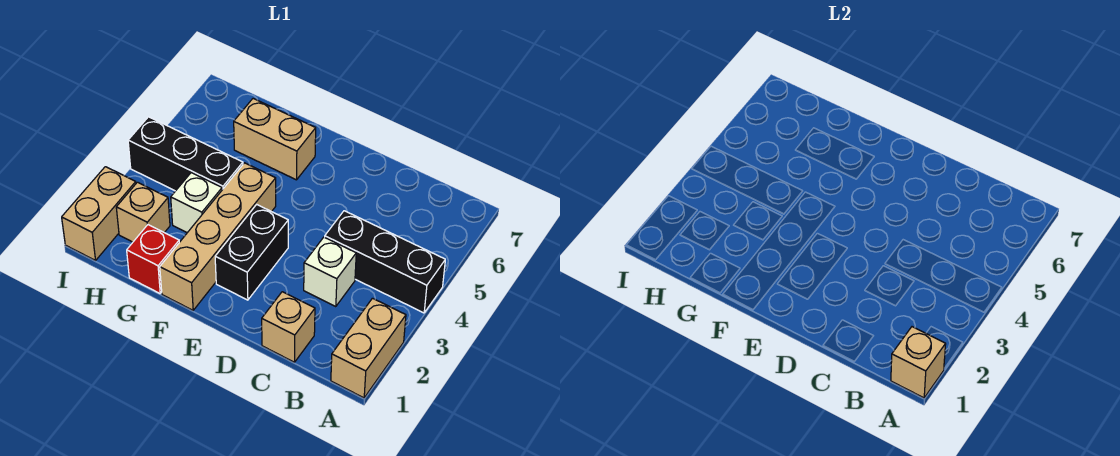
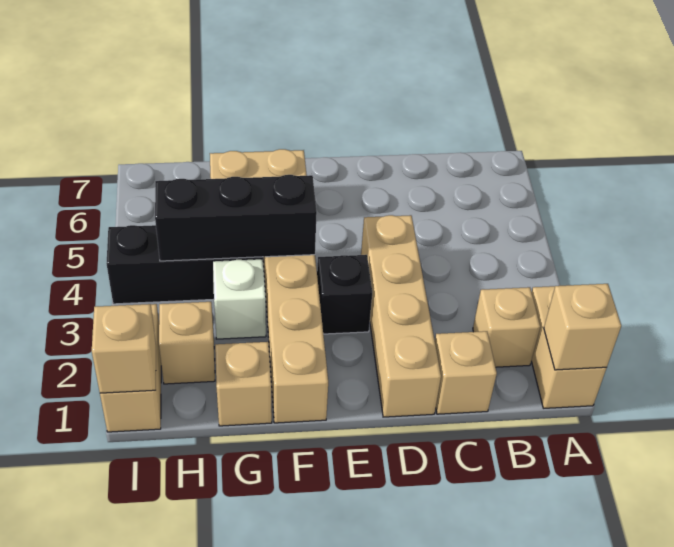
black 1x3 brick [325,211,445,313] -> black 1x3 brick moved to [155,175,317,261]
none -> tan 1x1 brick [473,287,540,367]
white 1x1 brick [304,237,356,307] -> none
none -> tan 1x4 brick [361,215,441,417]
black 1x2 brick [215,205,288,300] -> black 1x1 brick [317,255,372,334]
red 1x1 brick [127,225,179,293] -> tan 1x1 brick [215,342,272,426]
none -> tan 1x1 brick [92,304,156,393]

